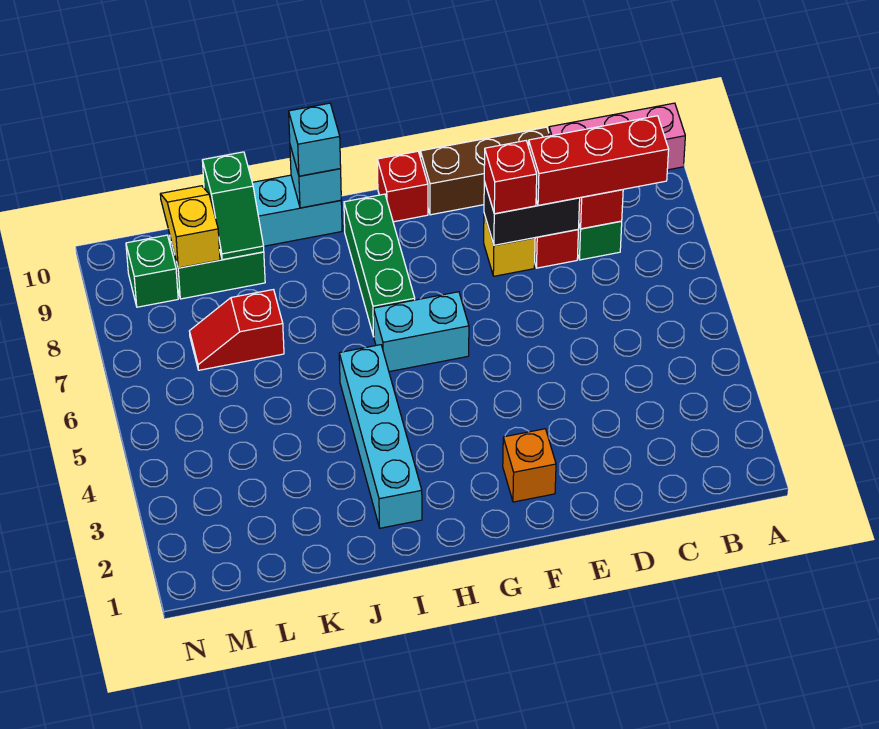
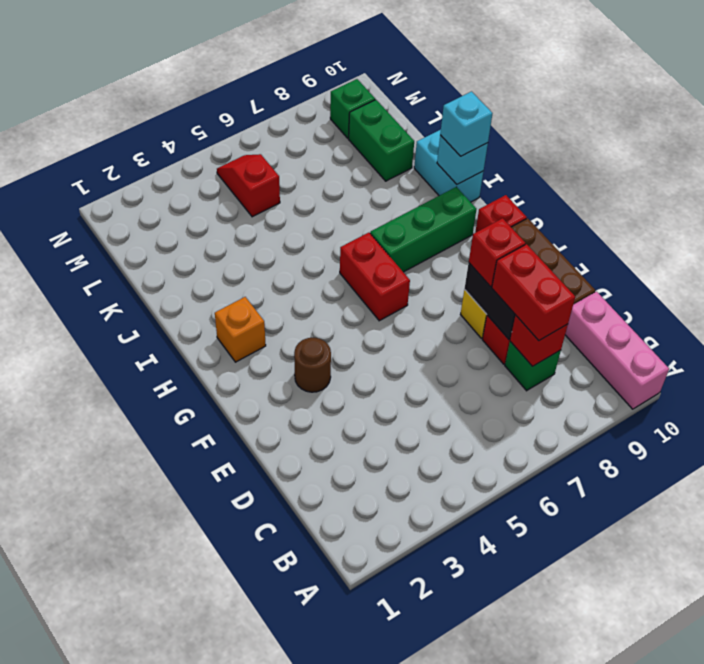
red 1x3 brick [528,116,669,205] -> red 1x2 brick [492,244,575,341]
orange 1x1 brick [503,429,556,502] -> orange 1x1 brick moved to [215,297,266,362]
none -> brown 1x1 round brick [294,338,331,392]
cyan 1x2 brick [373,292,469,372] -> red 1x2 brick [340,233,410,321]
cyan 1x4 brick [339,345,422,528] -> none
red 1x2 slope [190,290,284,370] -> red 1x2 slope moved to [217,154,280,217]
green 1x2 slope [202,152,264,260] -> none
yellow 1x2 slope [160,186,220,268] -> none

